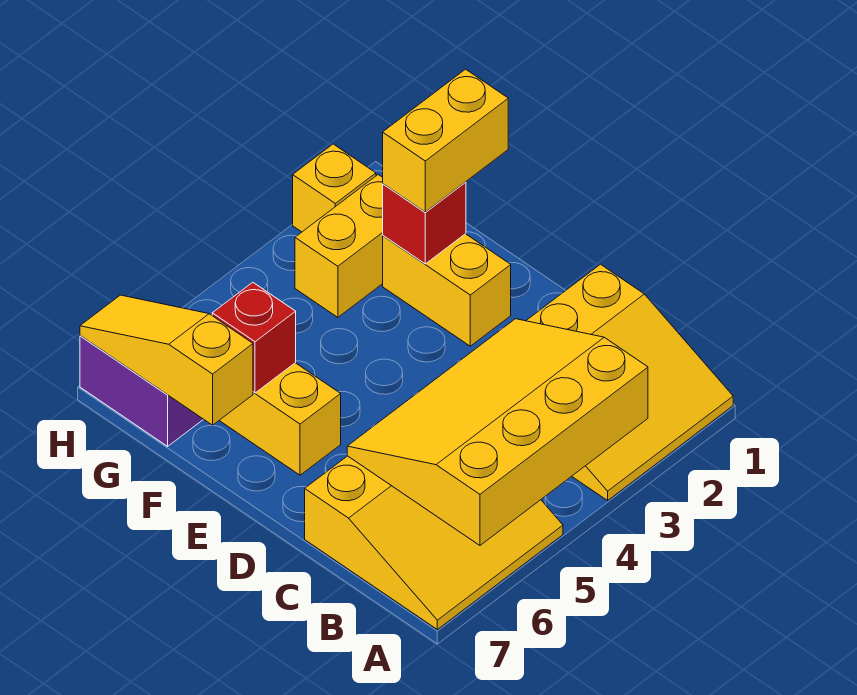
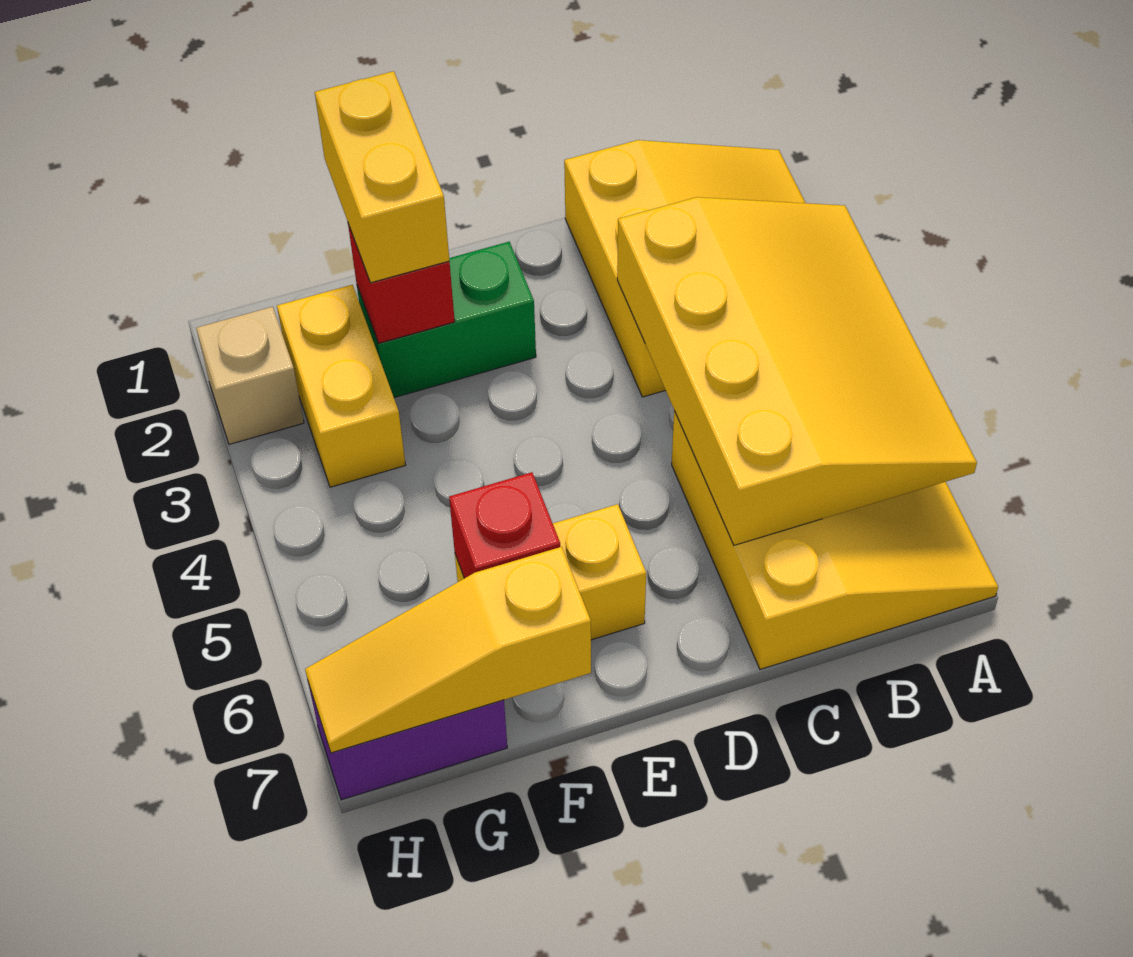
yellow 3x4 slope [347,319,648,545] -> yellow 3x4 slope turned to [617,197,977,545]
yellow 1x2 brick [383,234,511,346] -> green 1x2 brick [357,242,536,398]
yellow 1x1 brick [293,144,376,232] -> tan 1x1 brick [196,307,304,444]

